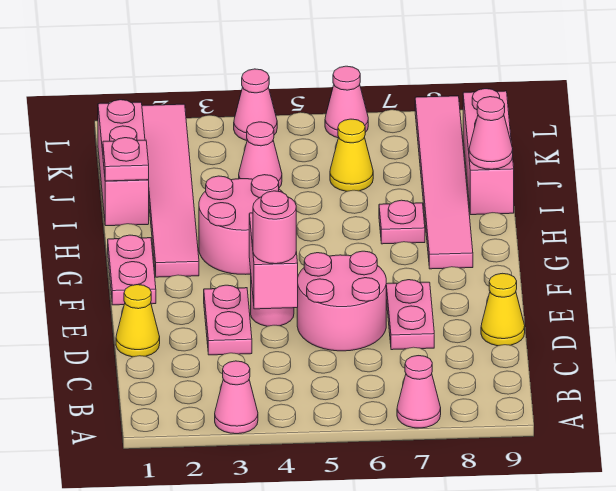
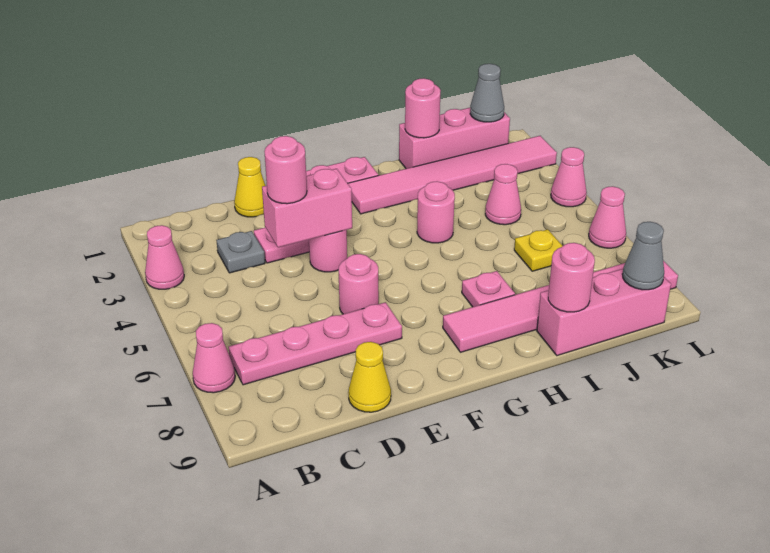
none -> grey 1x1 plate [216,231,265,273]
pink 2x2 round brick [297,251,386,351] -> pink 1x1 round brick [338,254,379,314]
pink 1x2 plate [386,280,434,350] -> pink 1x4 plate [228,302,402,385]
pink 2x2 round brick [199,175,283,274] -> pink 1x1 round brick [417,181,455,243]
pink 1x1 plate [103,138,149,181] -> pink 1x1 round brick [405,78,441,138]
pink 1x1 cone [469,97,513,169] -> pink 1x1 round brick [548,243,595,312]
yellow 1x1 cone [330,119,373,191] -> yellow 1x1 plate [514,229,562,271]
none -> grey 1x1 cone [470,64,504,122]
none -> grey 1x1 cone [622,222,664,290]

